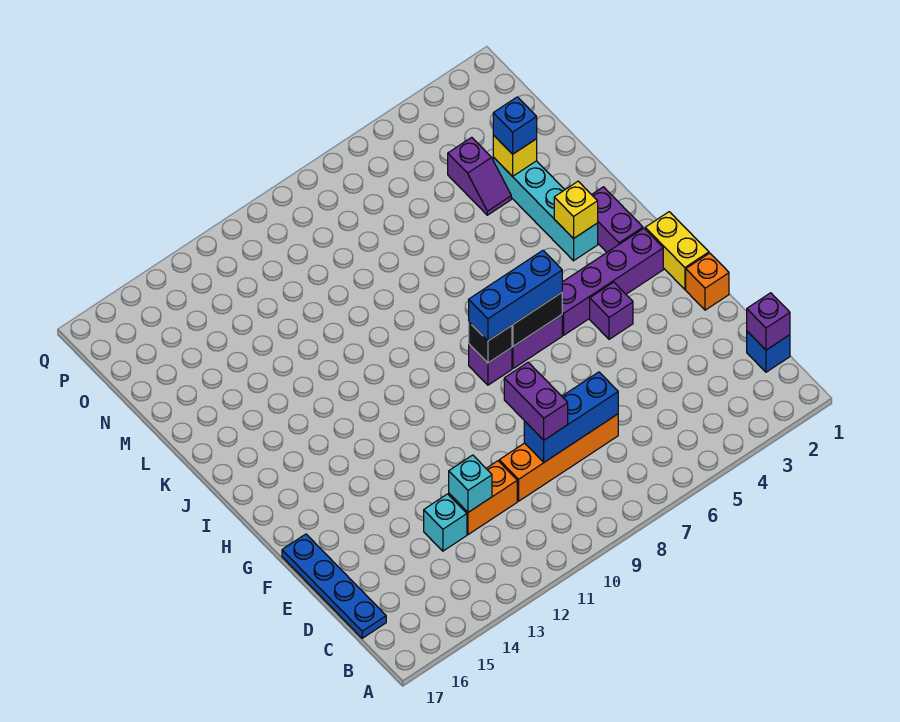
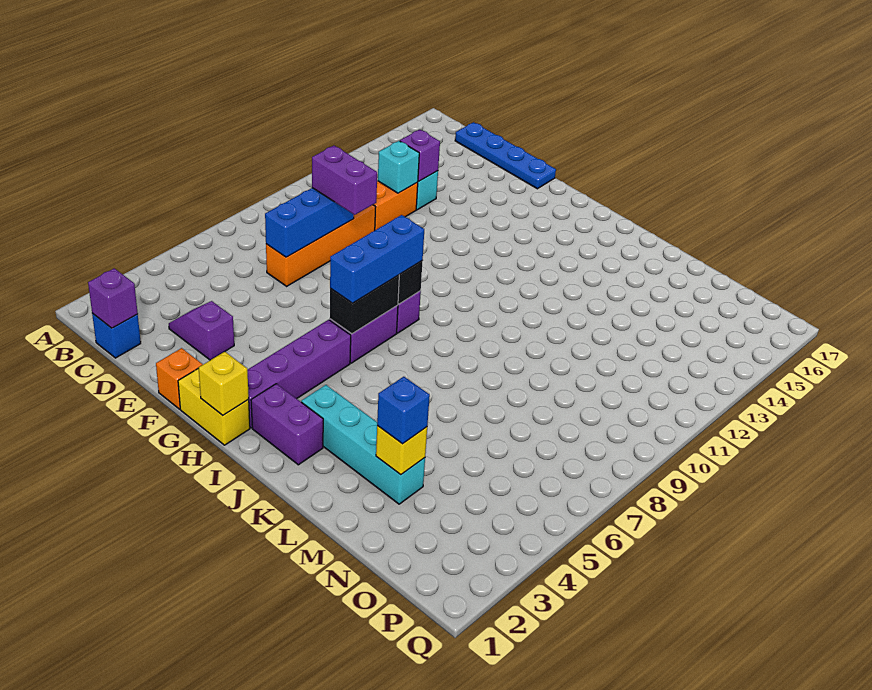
purple 1x1 brick [590,282,633,339] -> purple 1x1 brick moved to [400,129,440,181]
yellow 1x1 brick [554,181,598,239] -> yellow 1x1 brick moved to [199,352,249,415]
purple 1x2 slope [448,137,511,215] -> purple 1x2 slope moved to [169,301,234,360]

